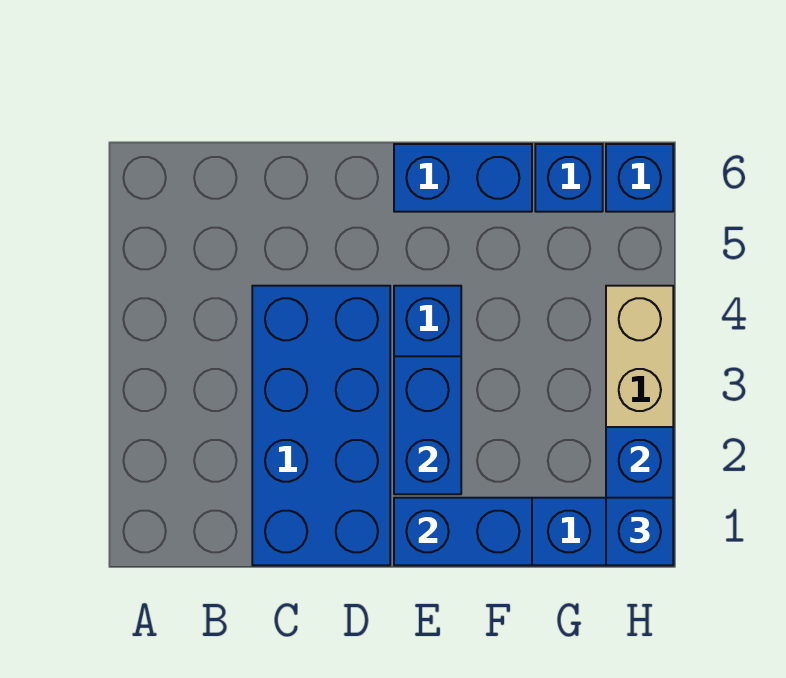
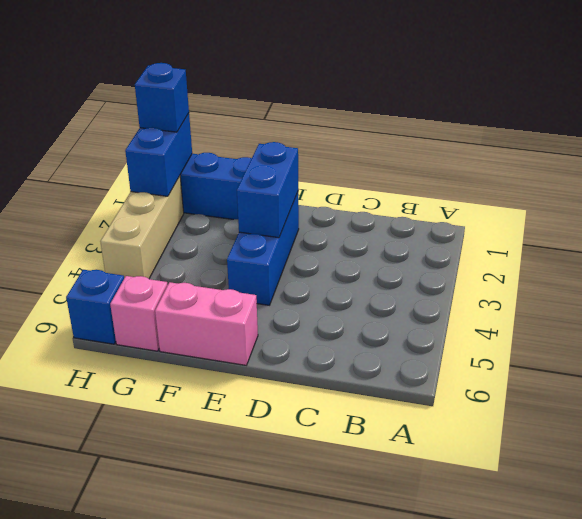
blue 2x4 brick [252,286,390,565] -> none
blue 1x2 brick [394,498,532,565] -> none
blue 1x2 brick [394,144,532,212] -> pink 1x2 brick [155,282,258,365]
blue 1x1 brick [535,144,603,212] -> pink 1x1 brick [110,276,168,351]

